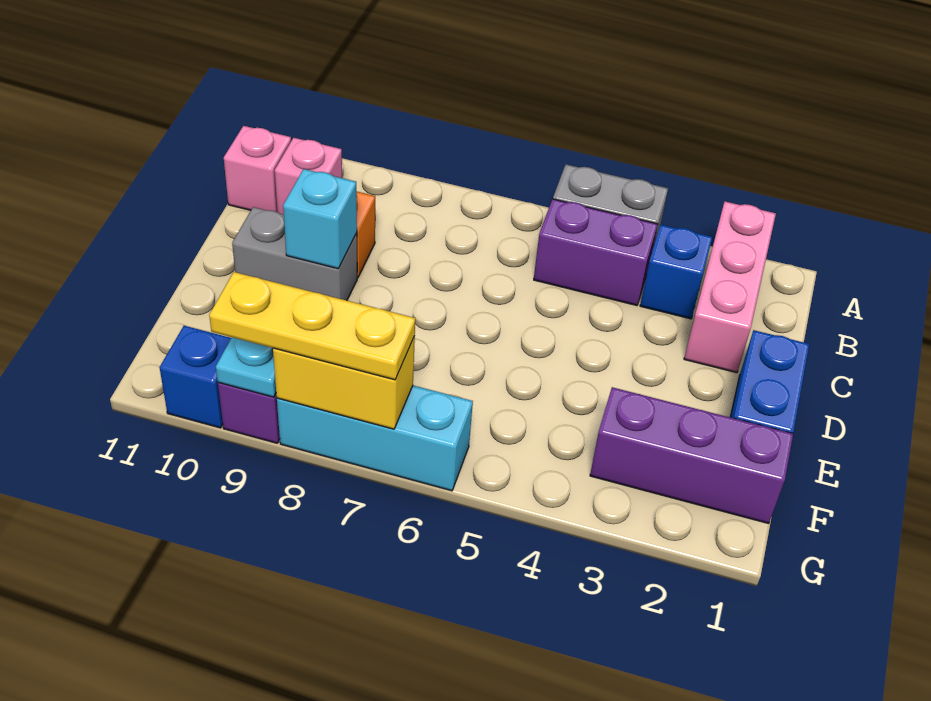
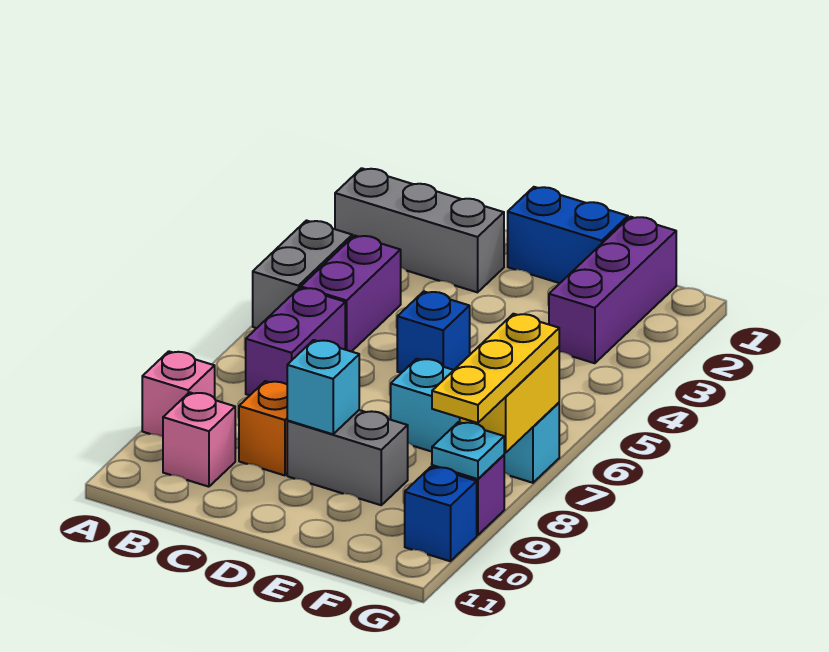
pink 1x3 brick [684,202,776,373] -> grey 1x3 brick [335,168,504,292]
blue 1x1 brick [640,225,712,319] -> blue 1x1 brick moved to [397,291,470,373]
none -> purple 1x2 brick [246,288,345,395]
pink 1x1 brick [224,126,291,212] -> pink 1x1 brick moved to [142,351,215,437]
grey 1x2 brick [232,207,357,300] -> grey 1x2 brick turned to [287,410,408,505]
cyan 1x3 brick [277,385,473,491] -> cyan 1x3 brick turned to [391,359,559,483]

